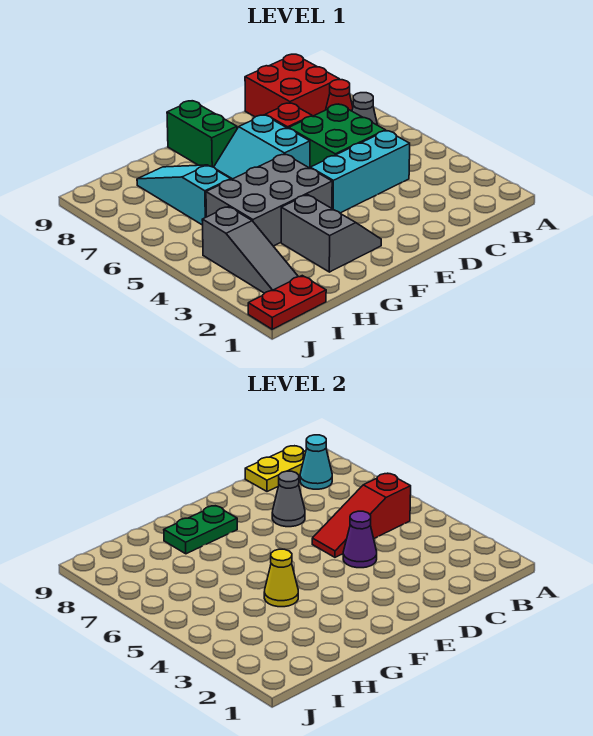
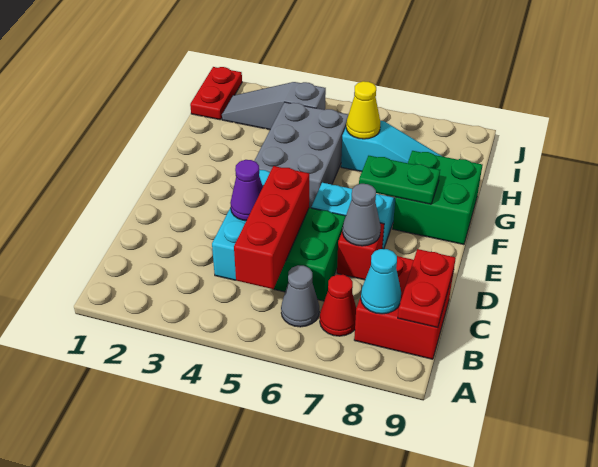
red 1x3 slope [312,473,411,557] -> red 1x3 brick [234,166,309,289]
yellow 1x2 plate [245,446,306,492] -> red 1x2 plate [398,249,456,328]
grey 2x2 slope [281,195,381,272] -> none
green 1x2 brick [167,101,237,167] -> green 2x2 brick [393,151,482,245]
green 1x2 plate [164,506,237,554] -> green 1x2 plate turned to [359,156,440,204]
yellow 1x1 cone [264,549,298,607] -> yellow 1x1 cone moved to [346,81,380,139]

